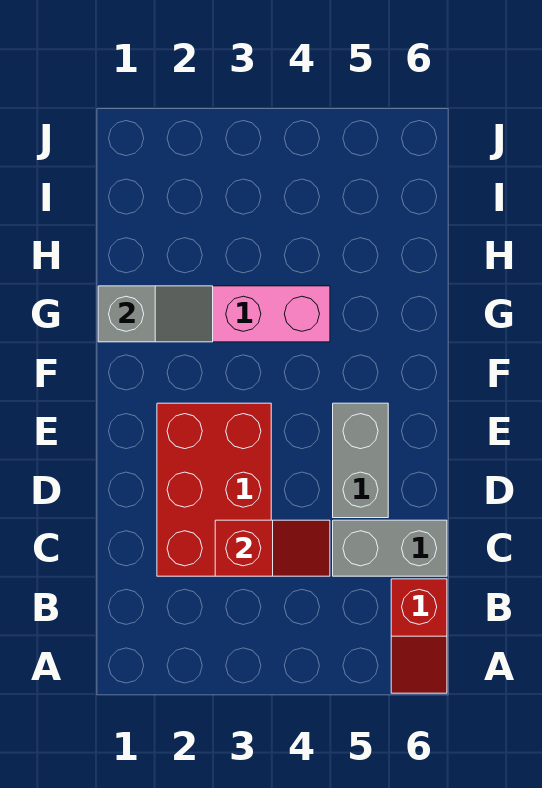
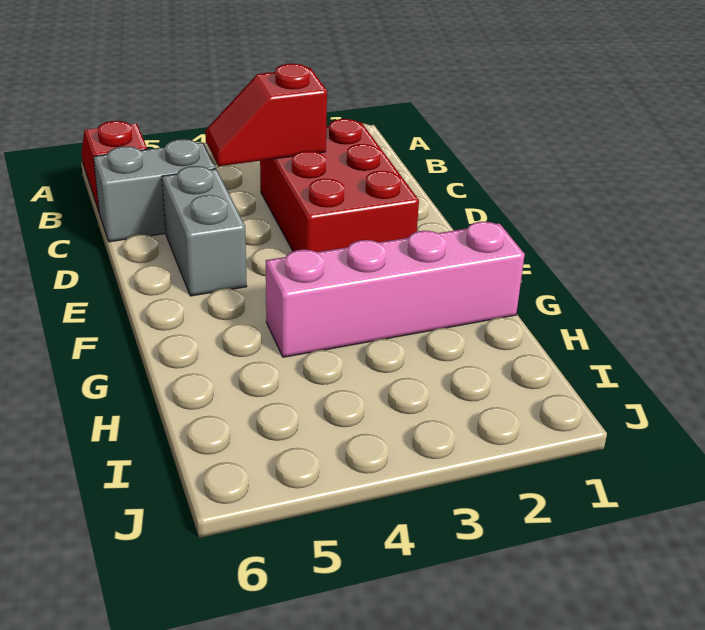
grey 1x2 slope [98,286,213,342] -> none

